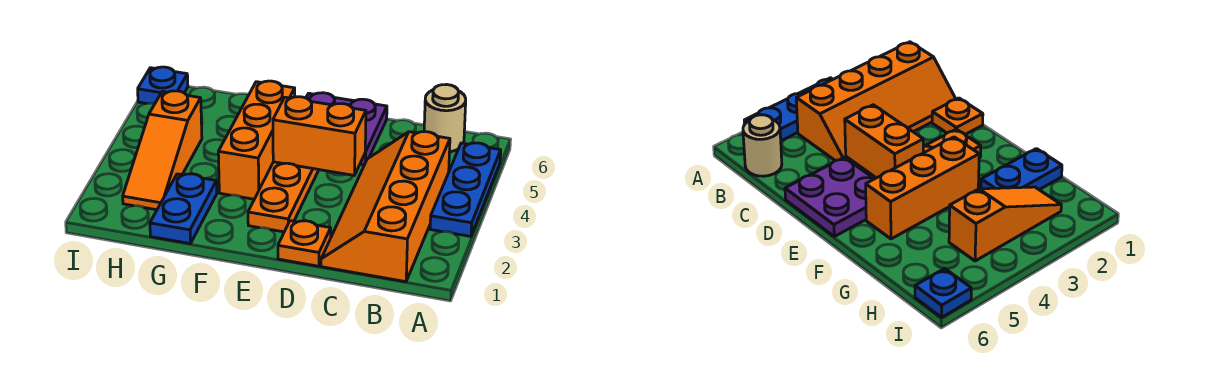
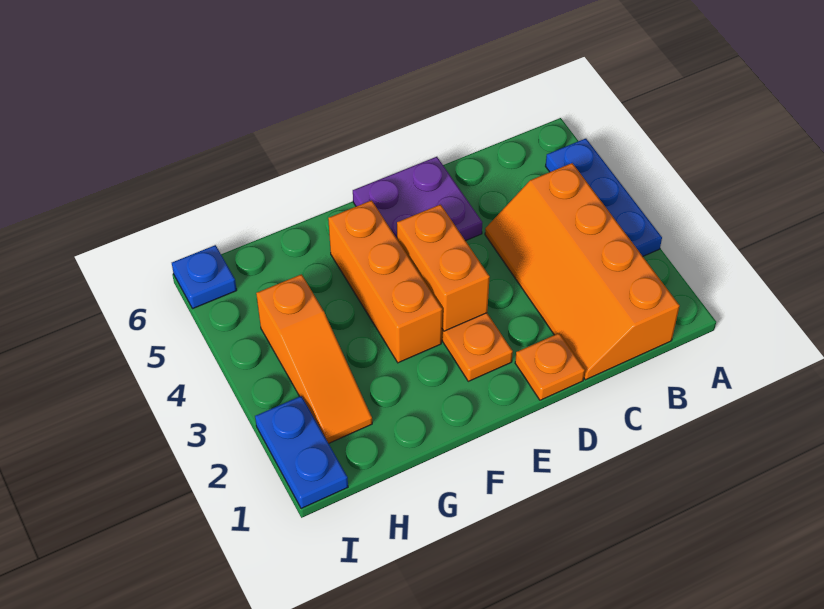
tan 1x1 round brick [424,85,466,152] -> none
orange 1x2 brick [273,97,366,175] -> orange 1x2 brick turned to [397,205,490,331]
blue 1x2 plate [150,174,217,244] -> blue 1x2 plate moved to [255,396,348,509]

